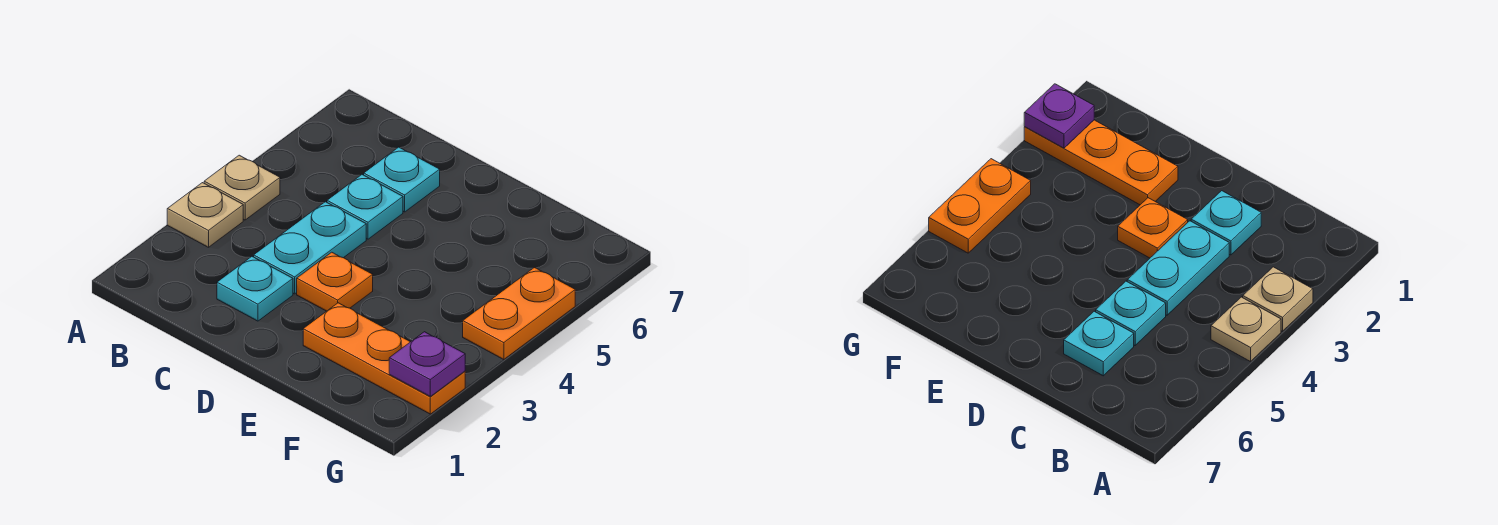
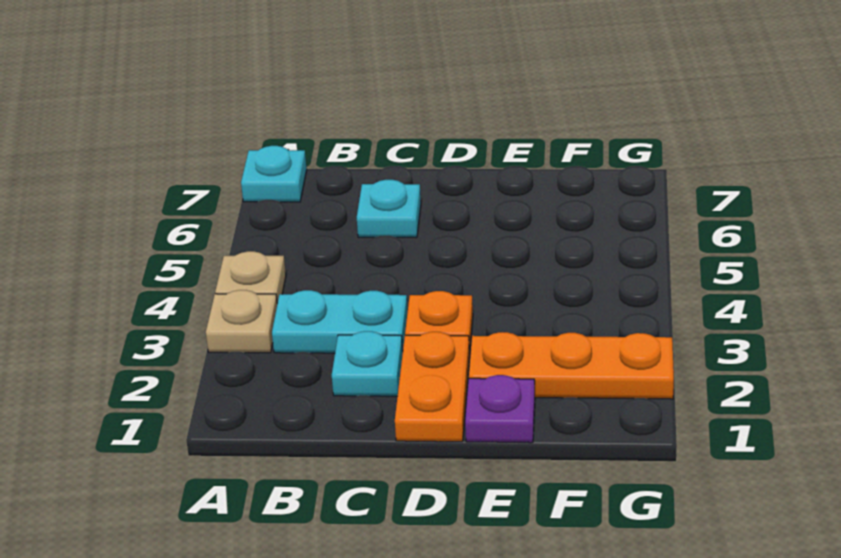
cyan 1x2 plate [254,202,366,294] -> cyan 1x2 plate turned to [272,290,408,353]
cyan 1x1 plate [327,175,403,239] -> cyan 1x1 plate moved to [241,146,307,202]
purple 1x1 plate [389,332,465,396] -> purple 1x1 plate moved to [465,375,535,443]
orange 1x2 plate [463,268,575,360] -> orange 1x2 plate moved to [395,332,470,442]

